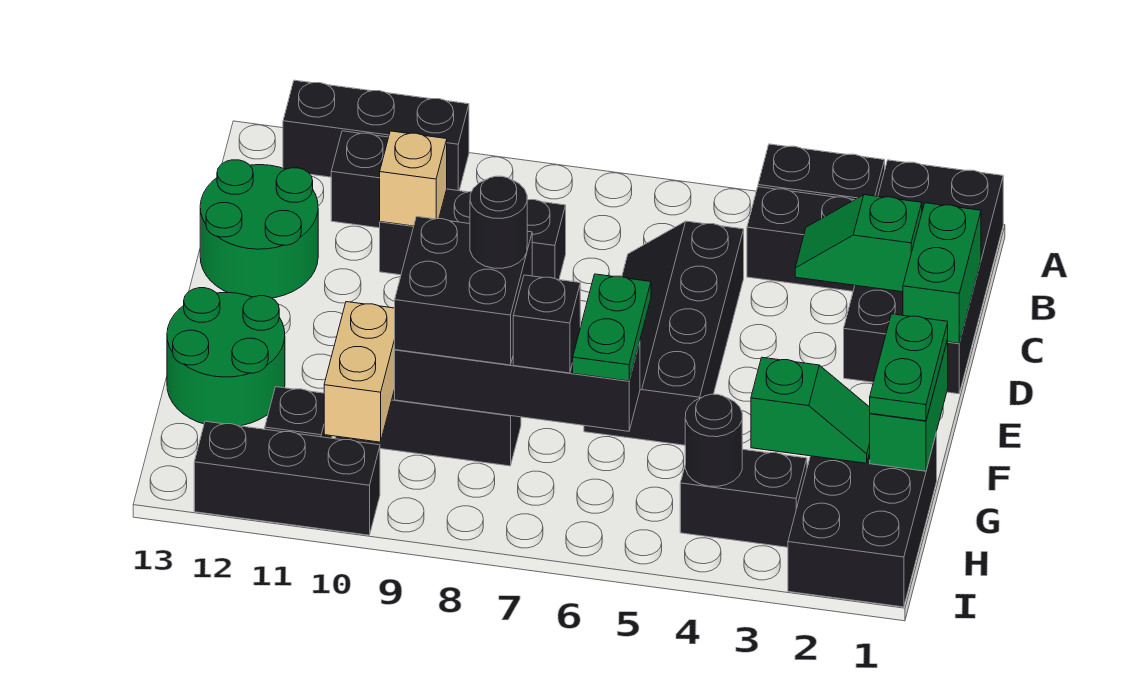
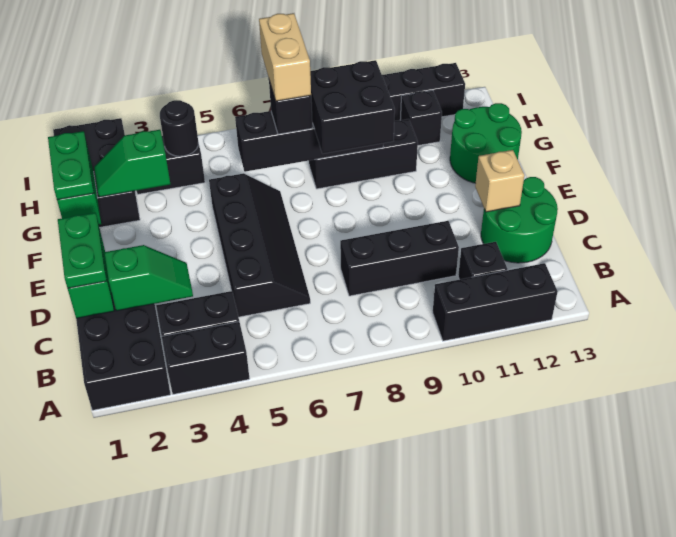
tan 1x1 brick [380,131,447,226] -> tan 1x1 brick moved to [475,150,524,212]
green 1x2 plate [573,274,651,381] -> green 1x2 plate moved to [58,213,107,288]
black 1x1 round brick [470,176,527,268] -> none
tan 1x2 brick [324,302,395,442] -> tan 1x2 brick moved to [259,13,311,101]

